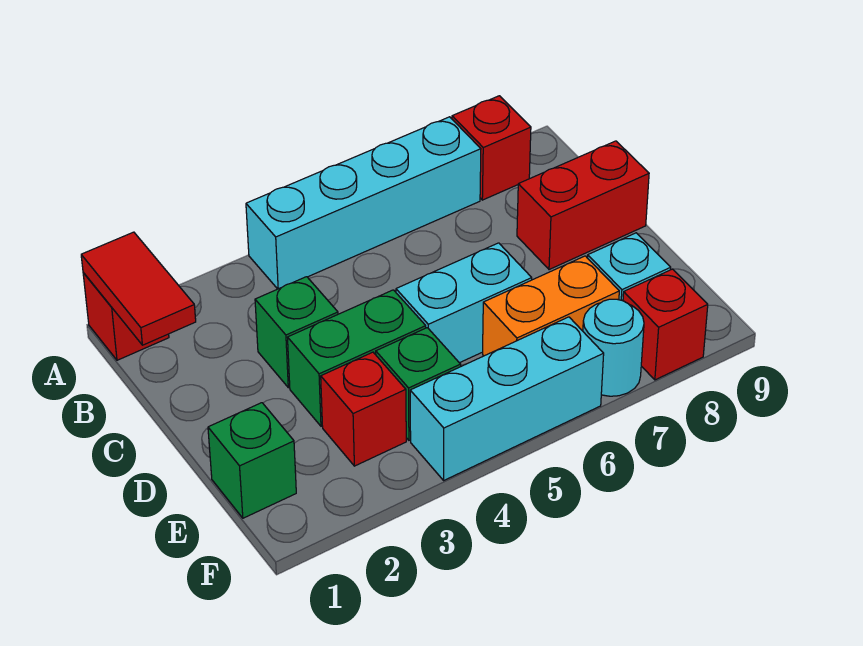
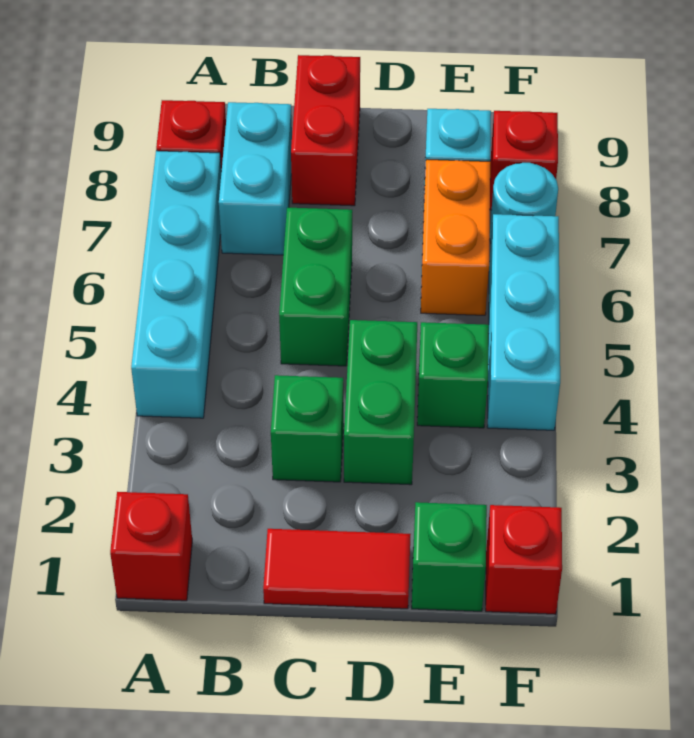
red 1x2 tile [81,232,196,345] -> red 1x2 tile moved to [263,529,411,609]
none -> green 1x2 brick [279,208,352,366]
cyan 1x2 brick [396,243,532,363] -> cyan 1x2 brick moved to [219,102,292,255]
red 1x1 brick [321,352,406,466] -> red 1x1 brick moved to [486,505,562,614]

